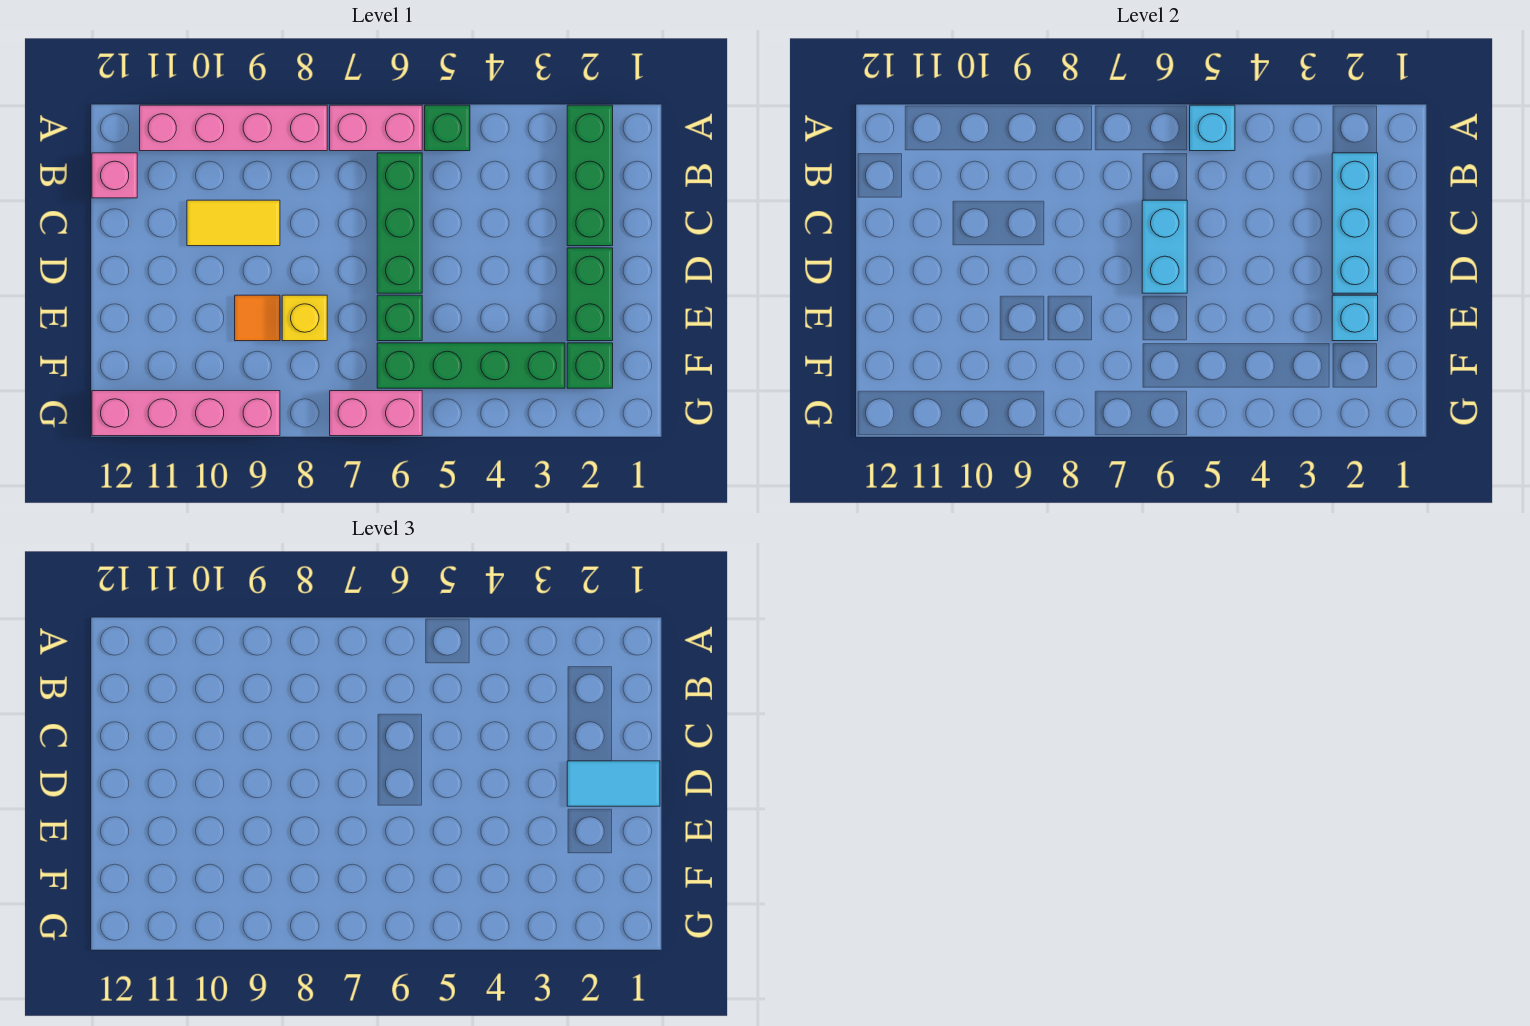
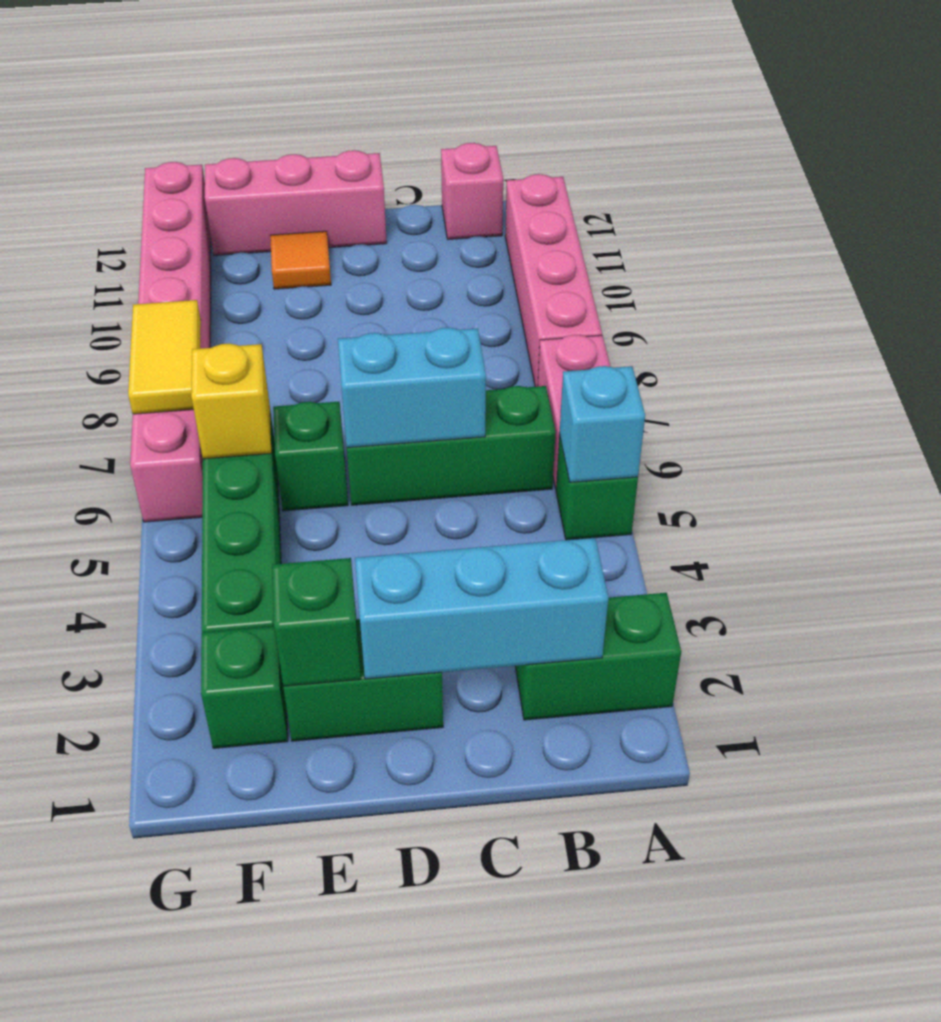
green 1x3 brick [567,105,613,246] -> green 1x2 brick [515,593,681,720]
yellow 1x2 tile [187,200,280,246] -> yellow 1x2 tile moved to [128,300,201,414]
cyan 1x2 tile [567,761,660,806] -> none
none -> pink 1x3 brick [205,150,387,255]
cyan 1x1 brick [1332,295,1378,341] -> green 1x1 brick [272,558,361,686]
yellow 1x1 brick [282,295,327,341] -> yellow 1x1 brick moved to [191,344,271,459]
orange 1x1 tile [235,295,280,341] -> orange 1x1 tile moved to [270,231,331,289]

